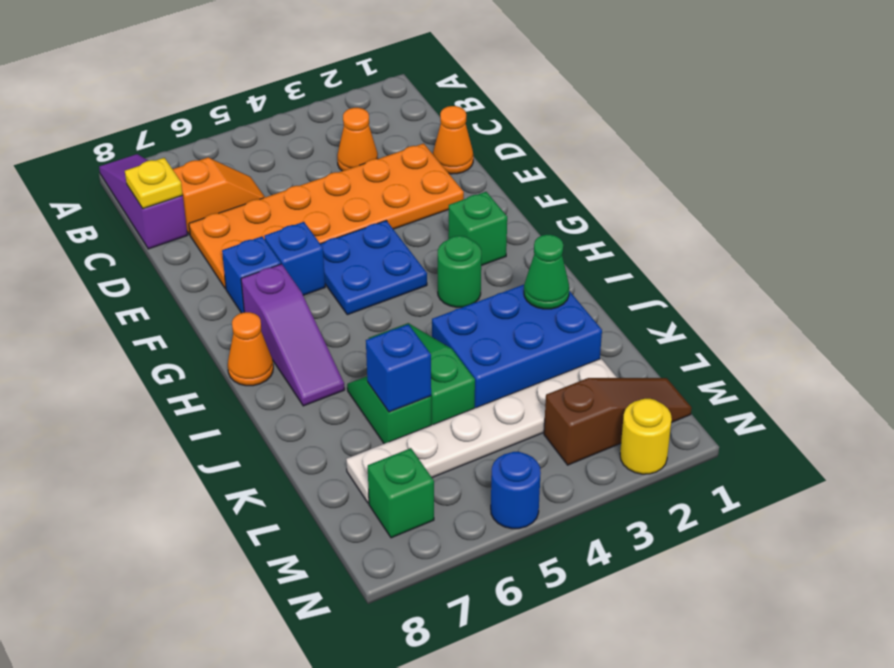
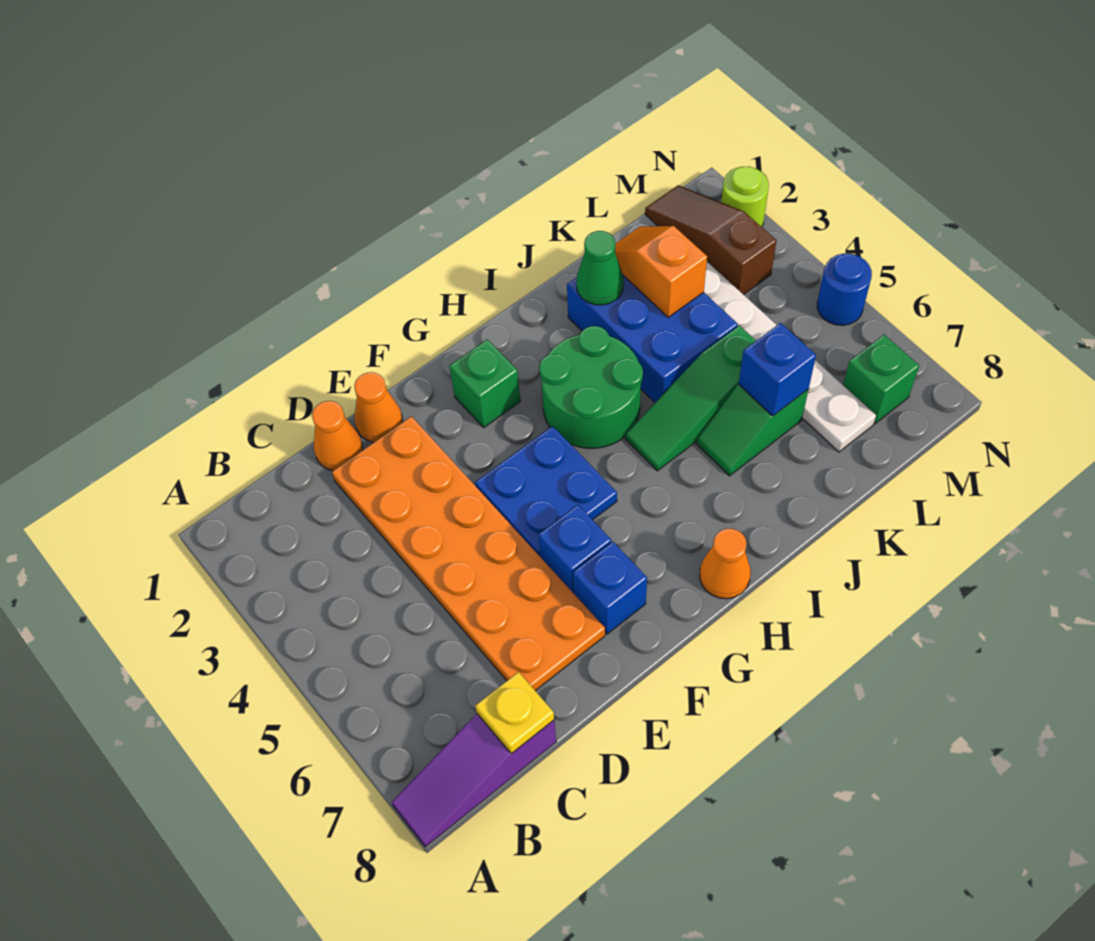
orange 1x1 cone [337,108,378,171] -> orange 1x1 cone moved to [354,372,403,442]
orange 1x2 slope [173,158,265,235] -> orange 1x2 slope moved to [615,226,707,317]
purple 1x3 slope [241,264,344,406] -> none
green 1x1 round brick [438,236,481,307] -> green 2x2 round brick [539,326,643,448]
yellow 1x1 round brick [620,399,672,474] -> lime 1x1 round brick [721,167,769,227]

